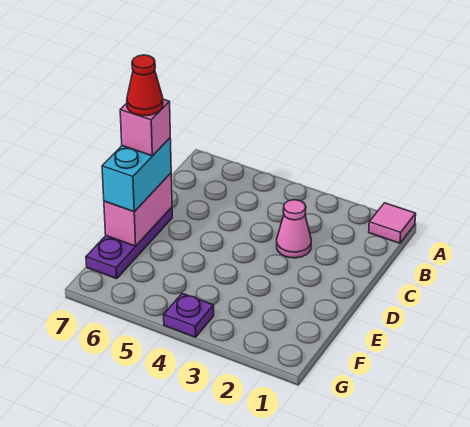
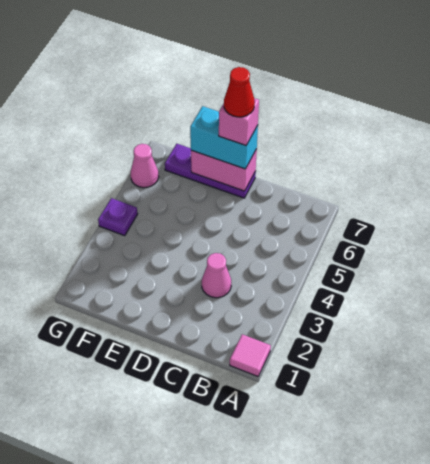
none -> pink 1x1 cone [131,144,159,188]

